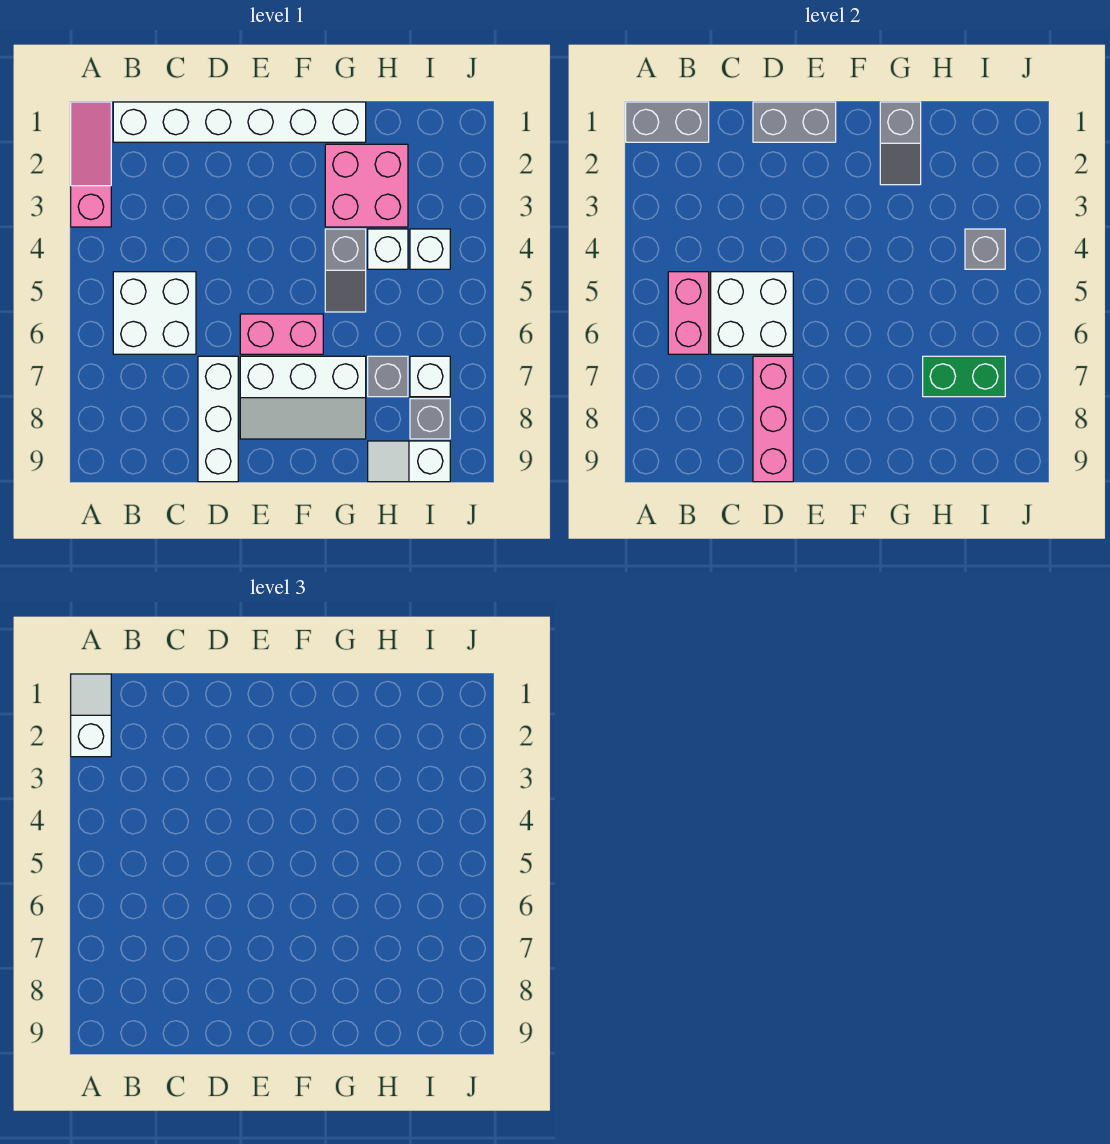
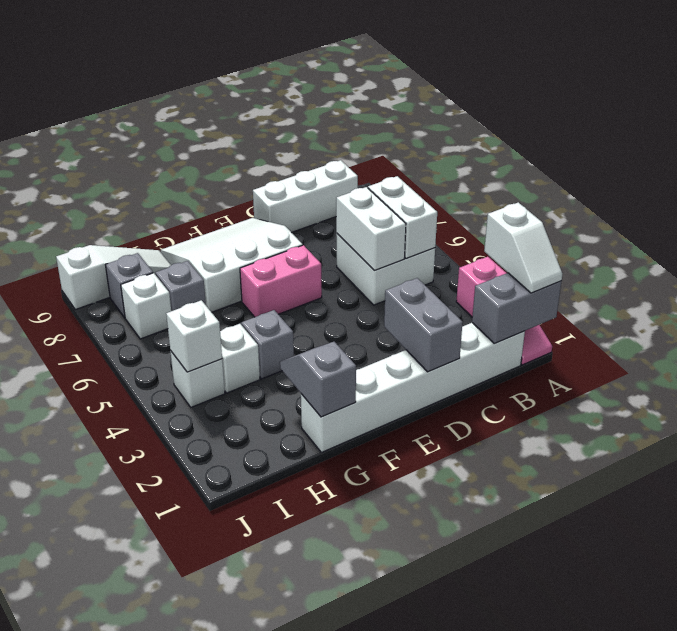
pink 1x2 brick [668,272,709,354] -> white 1x2 brick [368,176,437,259]
white 2x2 brick [711,272,793,354] -> white 1x2 brick [336,187,406,270]
grey 1x2 brick [753,102,836,142] -> grey 1x2 brick turned to [384,278,463,372]
white 1x3 brick [198,356,238,482] -> white 1x3 brick turned to [253,160,358,233]
pink 1x3 brick [753,356,793,482] -> none
white 2x3 slope [240,356,366,439] -> white 3x3 slope [161,218,303,312]
pink 2x2 brick [325,144,408,227] -> none
green 1x2 brick [923,356,1005,397] -> none
white 1x2 slope [368,441,450,482] -> white 1x3 slope [56,245,171,310]
grey 1x1 brick [965,229,1005,269] -> white 1x1 brick [166,300,222,372]

